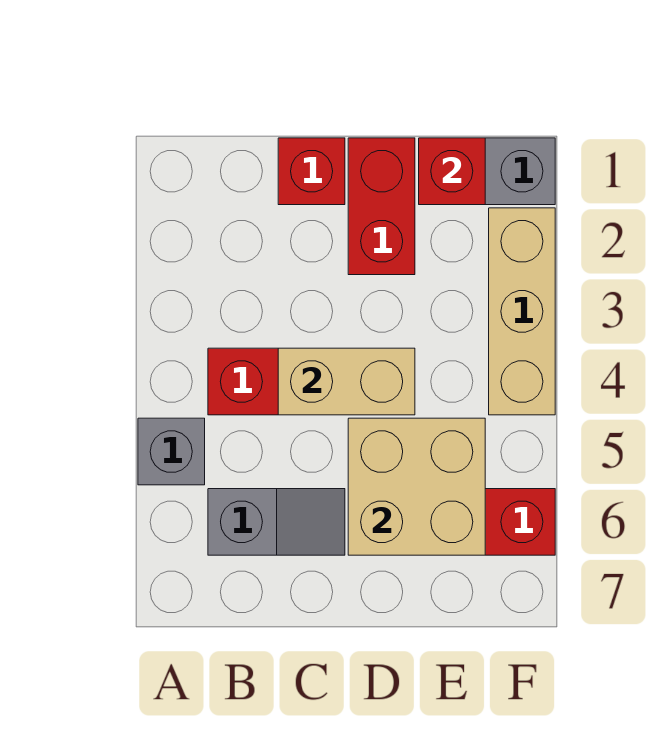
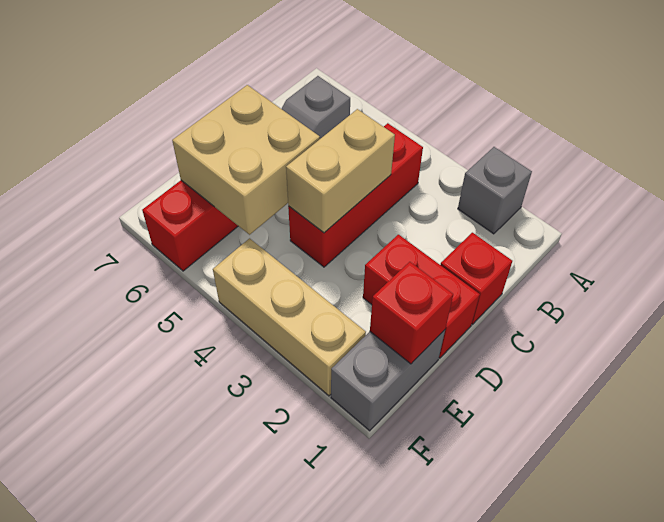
grey 1x1 brick [138,418,205,485] -> grey 1x1 brick moved to [458,147,532,234]

